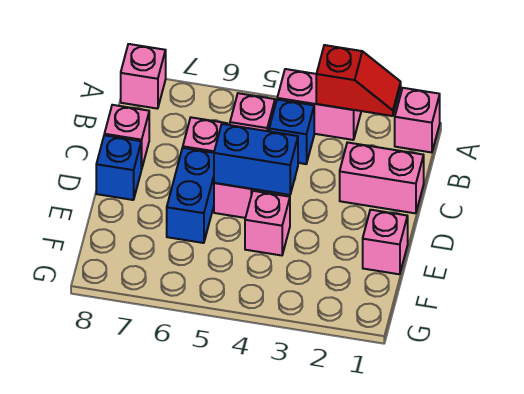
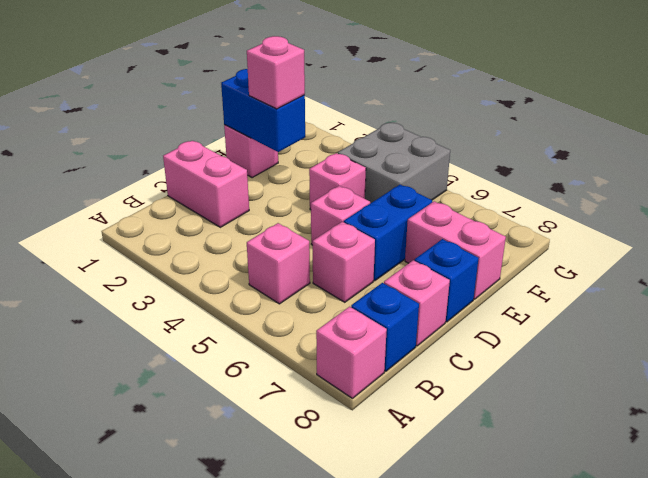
pink 1x1 brick [395,88,440,152] -> pink 1x1 brick moved to [247,36,305,109]
red 1x2 slope [316,45,401,116] -> none
pink 1x2 brick [277,69,361,140] -> pink 1x2 brick moved to [405,201,506,299]
blue 1x1 brick [269,99,314,164] -> blue 1x1 brick moved to [351,283,419,371]
blue 1x2 brick [214,124,298,195] -> blue 1x2 brick moved to [221,69,305,152]
none -> grey 2x2 brick [338,123,450,203]

